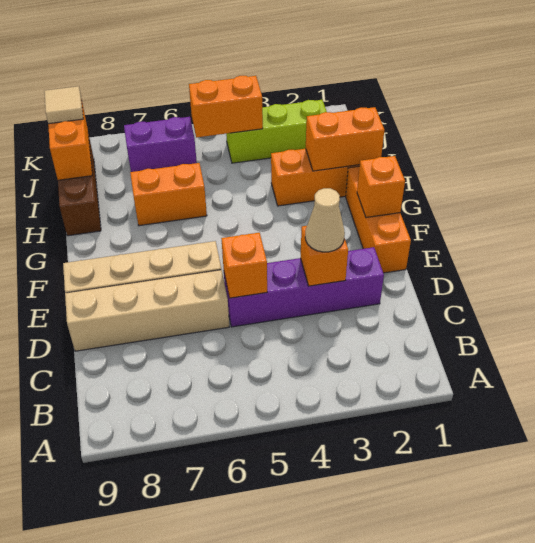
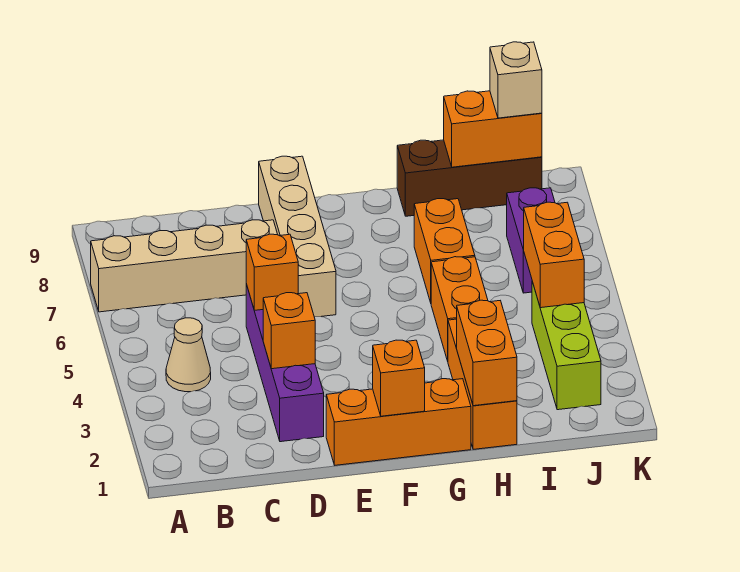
tan 1x1 cone [305,188,345,252] -> tan 1x1 cone moved to [166,318,211,392]
tan 1x4 brick [65,270,229,351] -> tan 1x4 brick turned to [91,220,278,312]
none -> orange 1x2 brick [431,257,488,361]
tan 1x1 tile [44,86,83,124] -> tan 1x1 brick [490,42,542,118]

